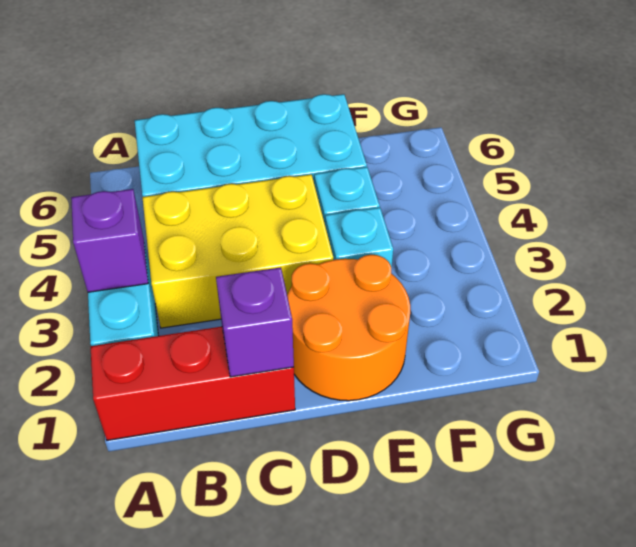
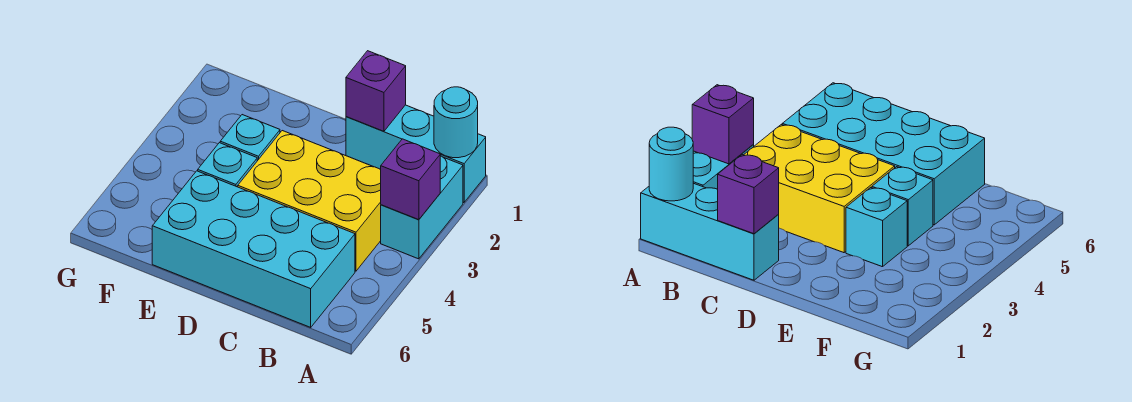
red 1x3 brick [91,327,295,440] -> cyan 1x3 brick [346,105,486,202]
none -> cyan 1x1 round brick [434,87,478,158]
orange 2x2 round brick [287,255,410,401] -> none

